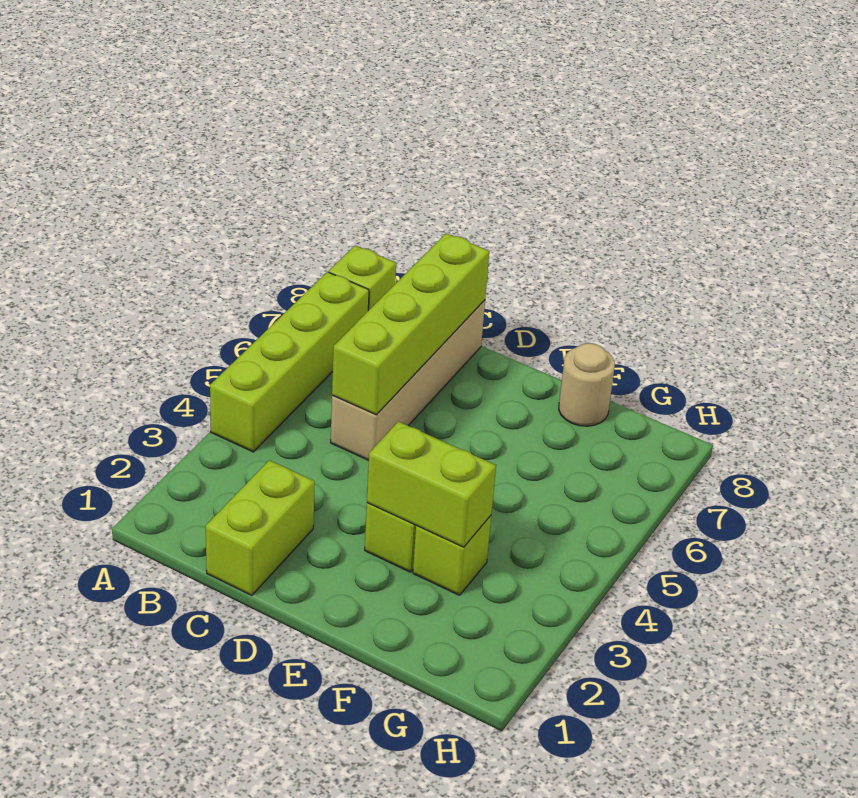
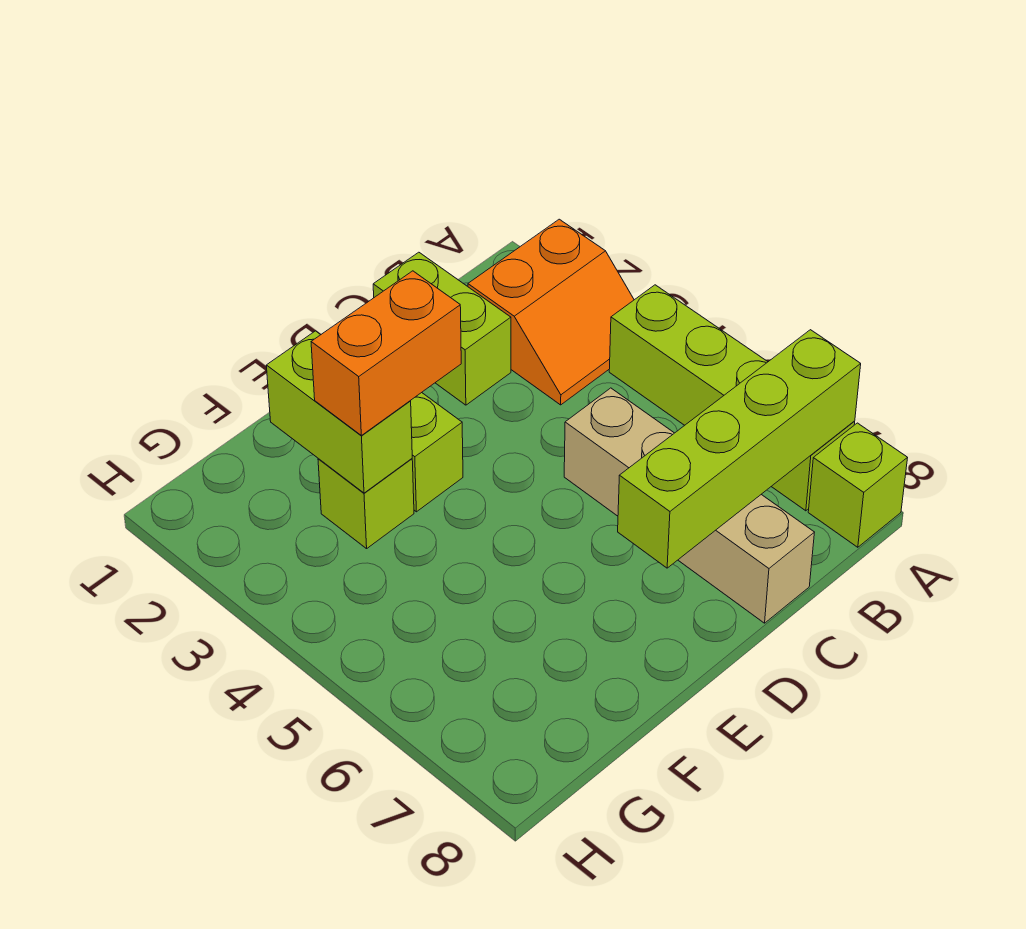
none -> orange 2x2 slope [468,219,634,405]
lime 1x4 brick [332,233,489,415] -> lime 1x4 brick turned to [618,330,861,568]
lime 1x2 brick [367,422,496,547] -> lime 1x2 brick turned to [266,331,412,493]
none -> orange 1x2 brick [311,271,461,435]
tan 1x1 round brick [559,343,615,426] -> none

